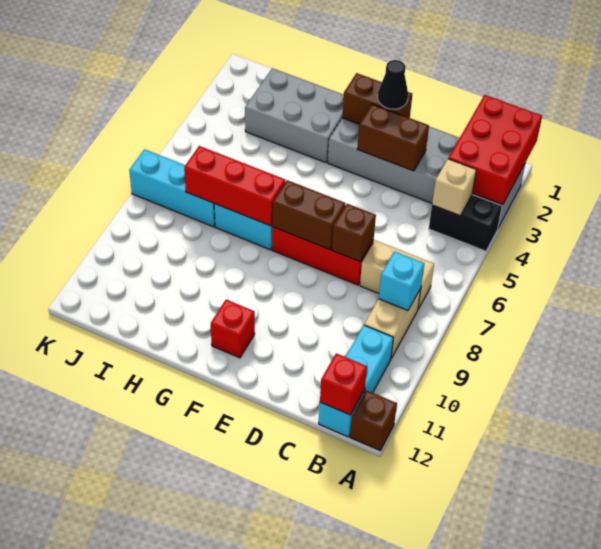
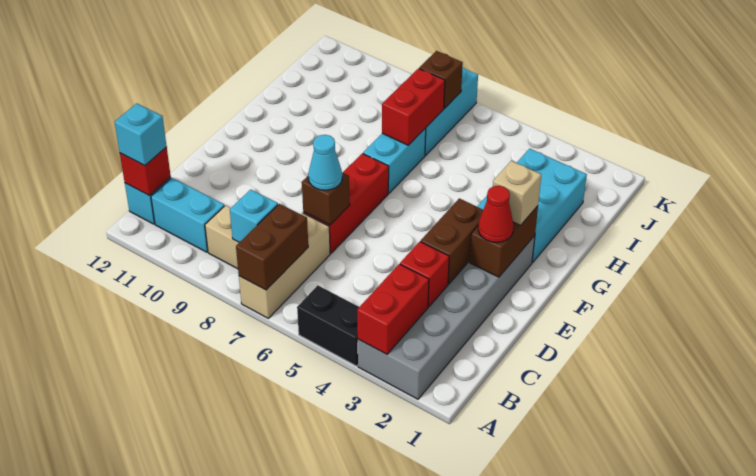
red 2x3 brick [448,95,542,205] -> red 1x2 brick [357,264,429,354]
black 1x2 brick [429,195,502,251] -> black 1x2 brick turned to [297,285,359,366]
brown 1x1 brick [350,390,397,451] -> brown 1x1 brick moved to [419,51,463,108]
tan 1x1 brick [432,159,476,216] -> tan 1x1 brick moved to [493,161,541,226]
tan 1x2 brick [360,240,434,309] -> tan 1x3 brick [239,213,330,318]
none -> cyan 1x1 brick [115,103,167,166]
none -> cyan 1x1 cone [308,135,342,190]
black 1x1 cone [378,60,408,109] -> red 1x1 cone [478,186,514,243]
brown 1x2 brick [272,180,345,249] -> brown 1x2 brick moved to [236,204,308,290]
red 1x1 brick [211,300,255,358] -> red 1x1 brick moved to [400,242,449,307]
grey 2x3 brick [245,68,344,163] -> cyan 2x3 brick [477,149,587,263]
red 1x3 brick [184,146,285,226] -> red 1x2 brick [382,68,445,145]

